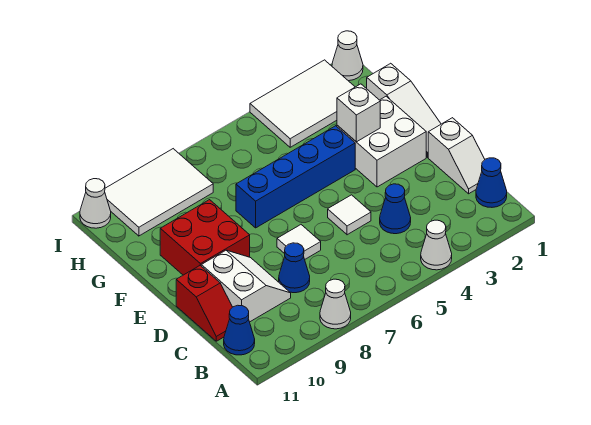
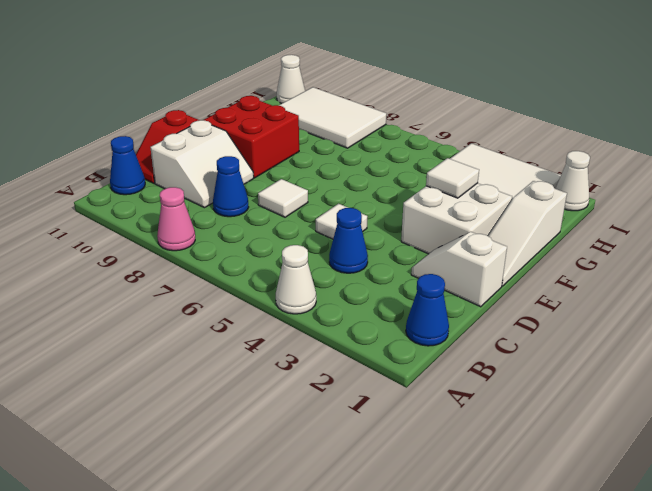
white 1x1 cone [320,279,351,329] -> pink 1x1 cone [157,187,195,251]
white 1x2 slope [428,118,485,194] -> white 1x2 slope turned to [411,232,507,307]
white 1x1 brick [337,84,380,142] -> white 1x1 tile [426,158,479,198]
blue 1x4 brick [236,126,355,228] -> none

